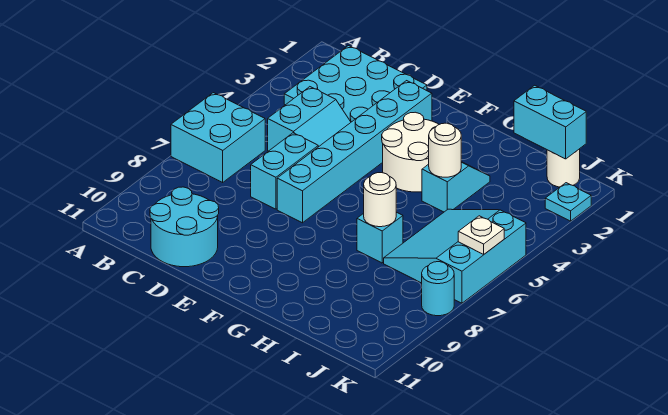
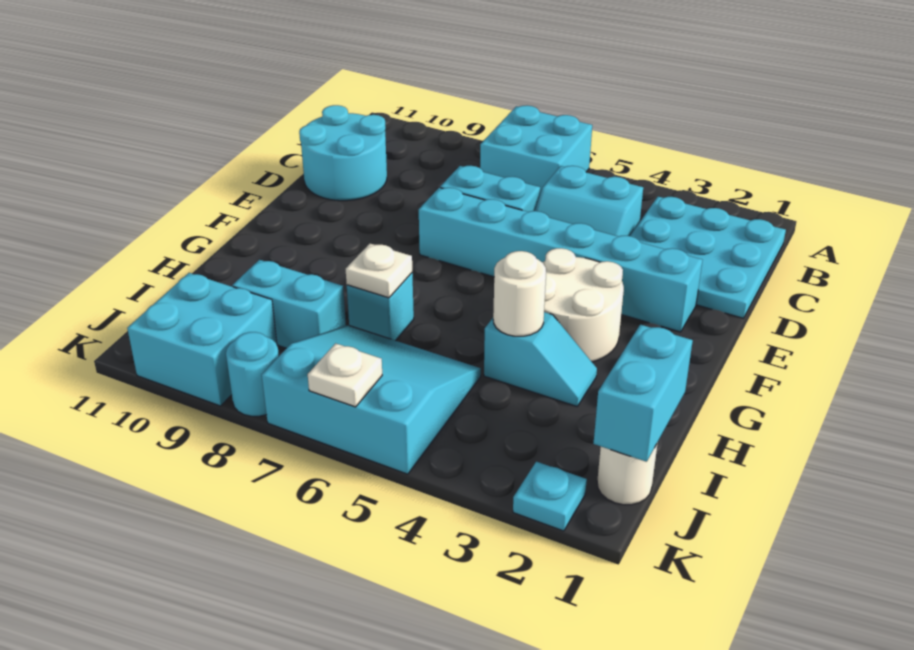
white 1x1 round brick [364,173,396,227] -> white 1x1 plate [346,244,412,298]
none -> cyan 1x2 brick [232,260,346,348]
none -> cyan 2x2 brick [127,273,277,406]

